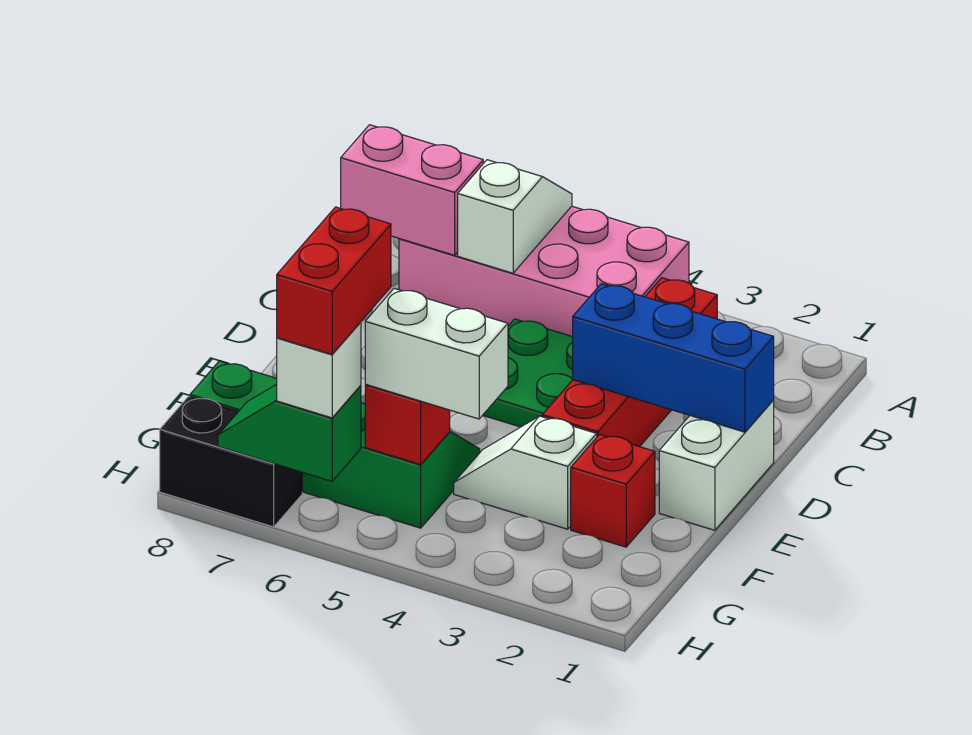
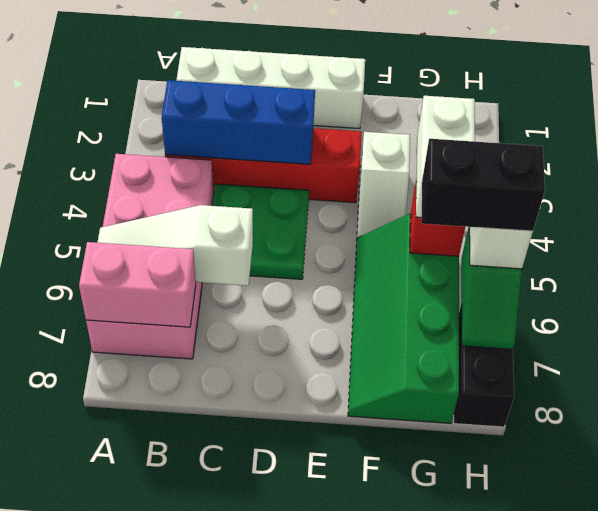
white 1x2 slope [458,160,572,273] -> white 1x3 slope [97,205,253,286]
pink 1x2 brick [341,125,483,255] -> pink 1x2 brick turned to [79,242,196,327]
white 1x2 brick [659,400,774,530] -> white 1x4 brick [177,47,365,129]
blue 1x3 brick [573,284,774,432] -> blue 1x3 brick turned to [162,80,315,164]
red 1x1 brick [571,434,655,547] -> none
red 1x2 brick [277,207,391,354] -> black 1x2 brick [421,139,545,231]

